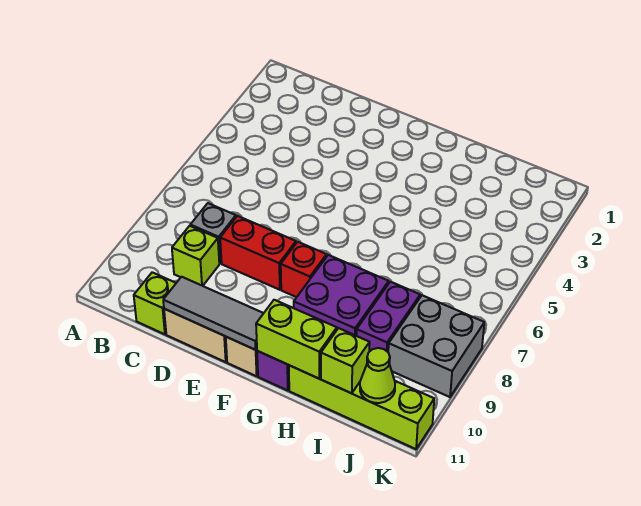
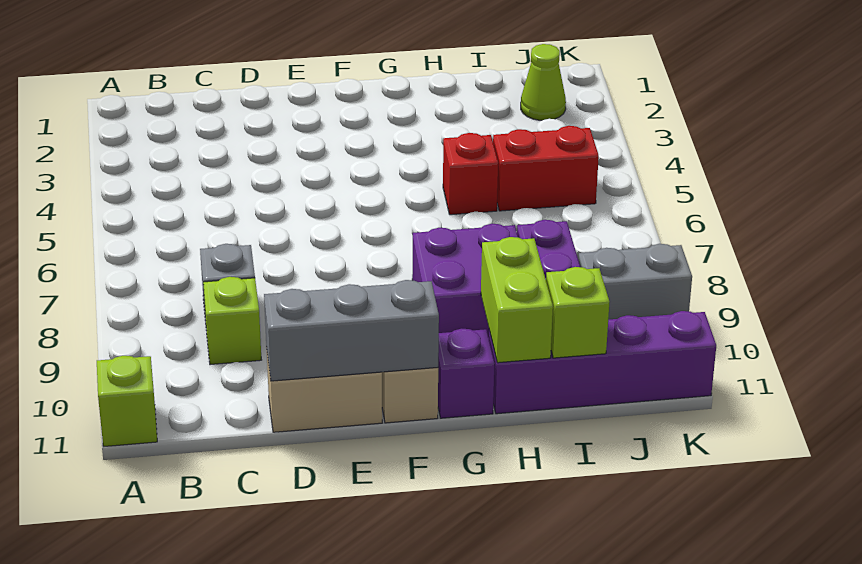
lime 1x1 brick [134,272,176,334] -> lime 1x1 brick moved to [97,356,157,446]
red 1x2 brick [220,216,296,290] -> red 1x2 brick moved to [493,126,599,211]
grey 1x3 tile [163,277,264,350] -> grey 1x3 brick [264,280,439,381]
red 1x1 brick [281,242,327,297] -> red 1x1 brick moved to [443,133,498,215]
lime 1x2 brick [256,300,337,379] -> lime 1x2 brick turned to [481,237,553,363]
lime 1x4 brick [289,365,434,449] -> purple 1x4 brick [489,311,716,414]
grey 2x2 brick [388,295,484,397] -> grey 1x2 brick [578,244,692,320]
lime 1x1 cone [360,348,395,403] -> lime 1x1 cone moved to [521,44,566,120]

